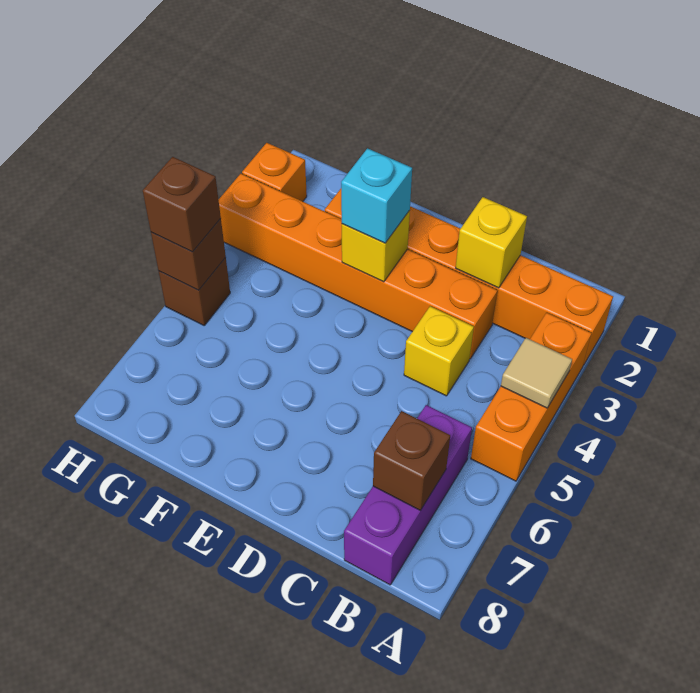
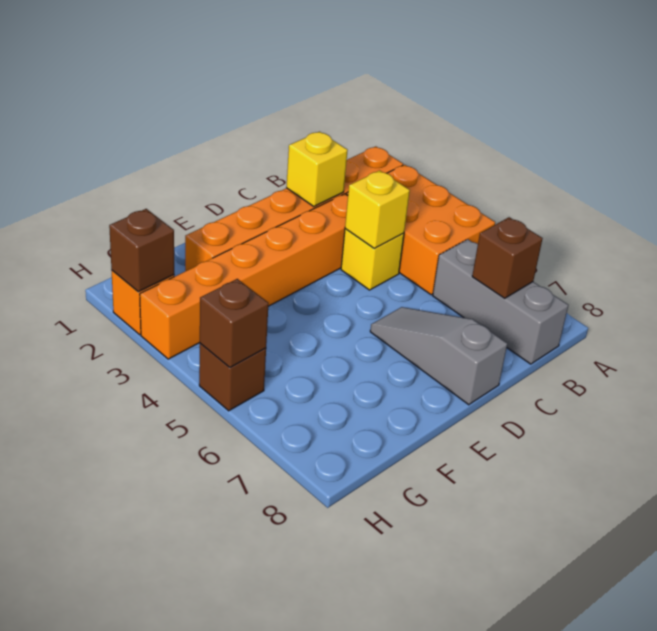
orange 1x3 brick [471,313,592,481] -> orange 2x3 brick [346,165,495,295]
tan 1x1 tile [501,338,572,408] -> none
purple 1x3 brick [344,405,472,585] -> grey 1x3 brick [433,239,568,364]
none -> grey 1x3 slope [370,307,507,405]
yellow 1x1 brick [342,210,410,282] -> yellow 1x1 brick moved to [345,170,410,249]
cyan 1x1 brick [341,148,412,243] -> none
brown 1x1 brick [143,157,221,252] -> brown 1x1 brick moved to [109,209,174,292]

